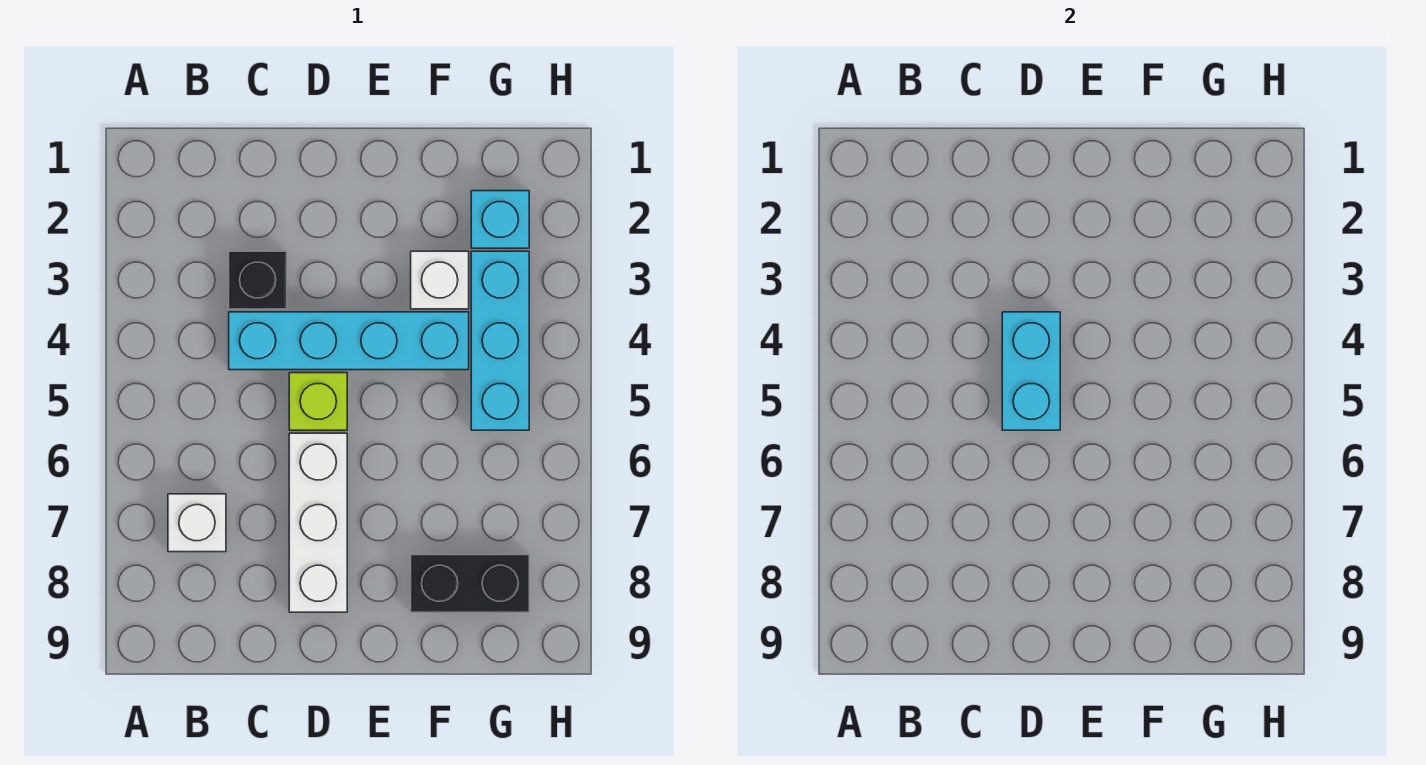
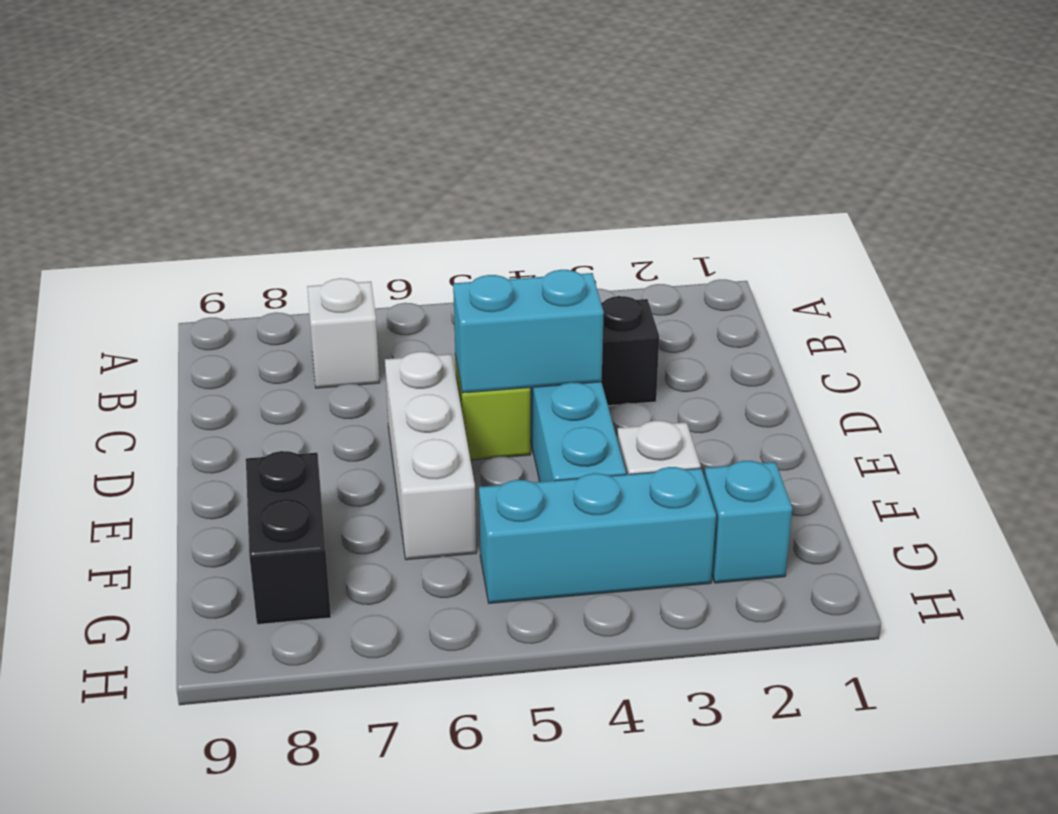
white 1x3 brick [289,433,347,612] -> white 1x3 brick turned to [385,352,476,560]

